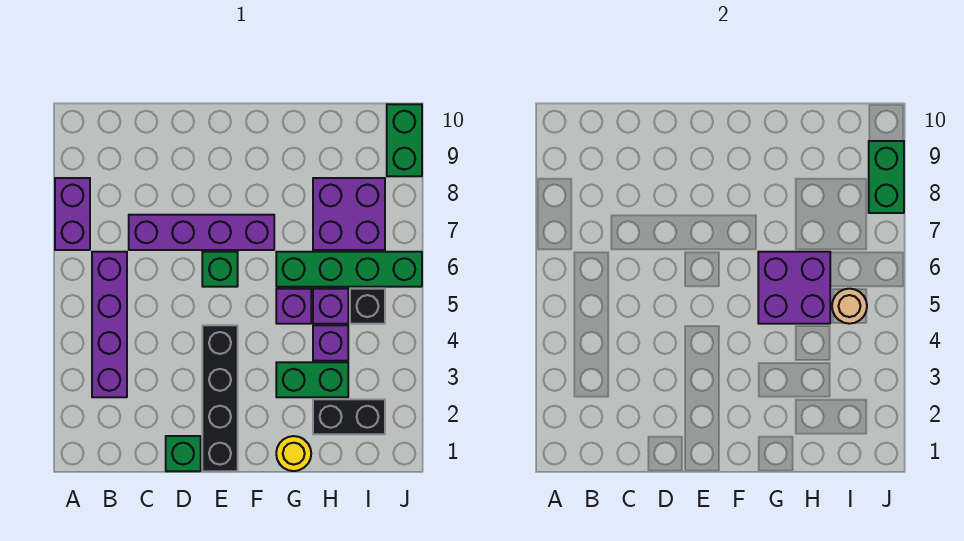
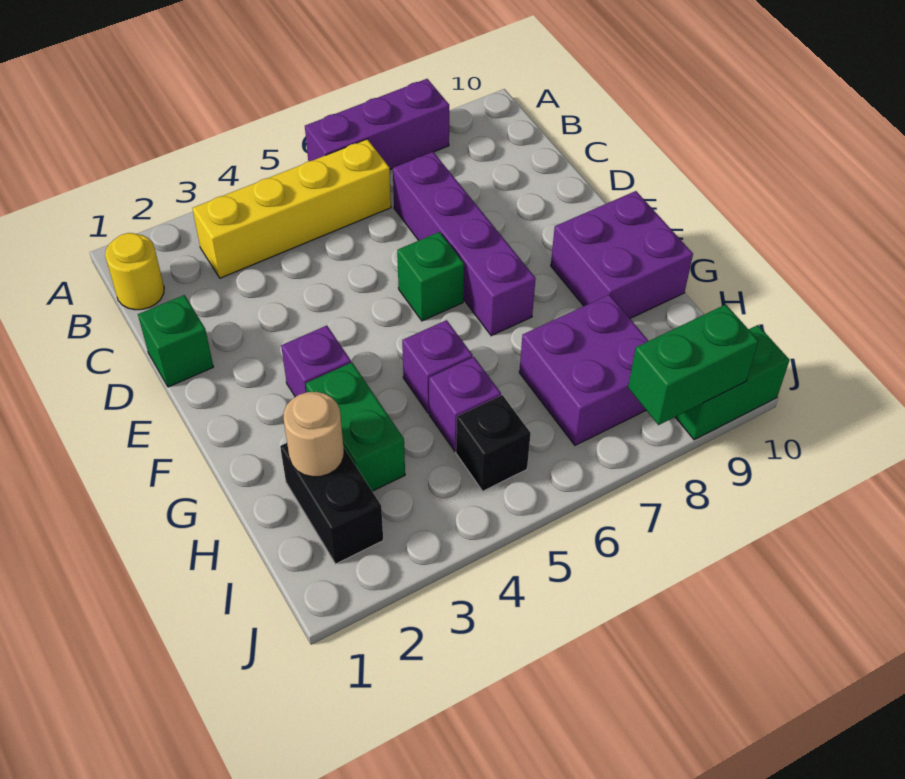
purple 1x2 brick [55,178,90,250] -> purple 1x3 brick [305,79,449,169]
purple 1x4 brick [92,252,127,397] -> yellow 1x4 brick [192,139,391,278]
black 1x4 brick [202,325,238,471] -> none
yellow 1x1 round brick [276,436,311,471] -> yellow 1x1 round brick moved to [105,233,164,310]
purple 2x2 brick [758,252,830,324] -> purple 2x2 brick moved to [551,191,693,318]
green 1x4 brick [276,252,422,287] -> none
purple 1x1 brick [313,325,348,361] -> purple 1x1 brick moved to [281,326,351,397]
tan 1x1 round brick [832,289,867,324] -> tan 1x1 round brick moved to [284,392,344,477]

